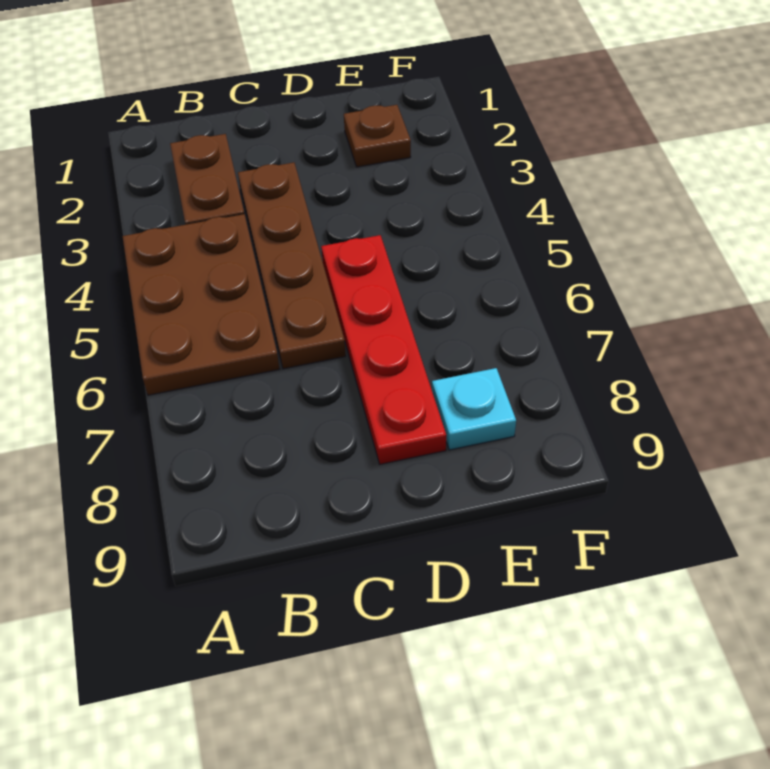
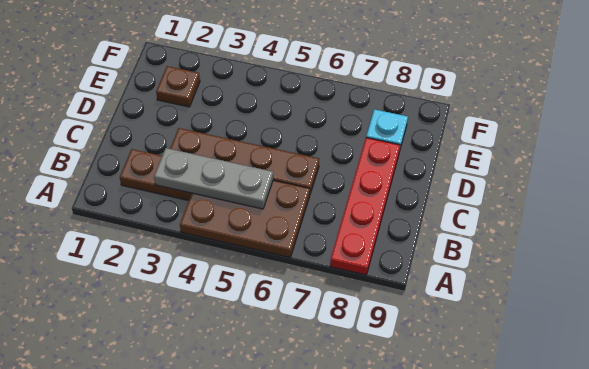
none -> grey 1x3 plate [154,148,273,209]
red 1x4 plate [321,235,446,464] -> red 1x4 plate turned to [330,138,400,275]

